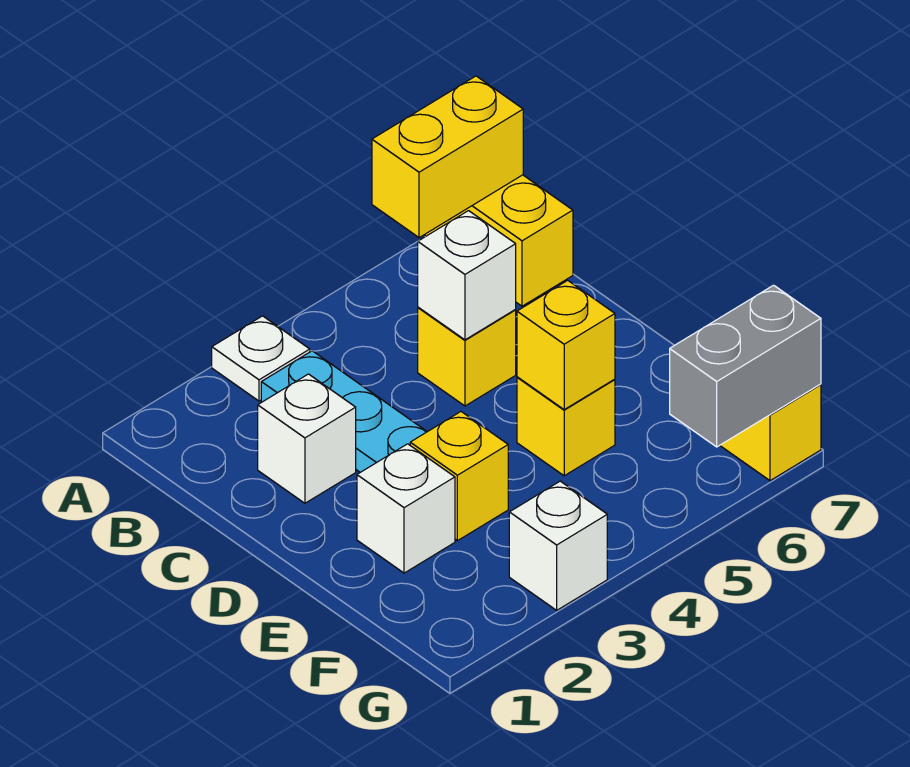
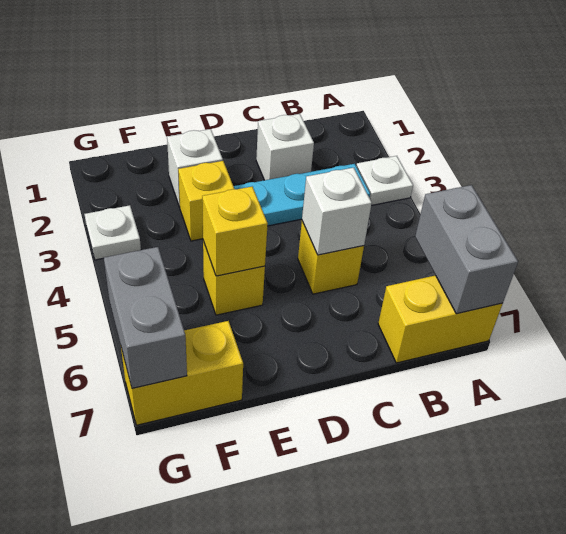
yellow 1x2 brick [372,76,523,238] -> grey 1x2 brick [415,185,518,314]
white 1x1 brick [509,481,607,610] -> white 1x1 plate [84,205,141,260]

